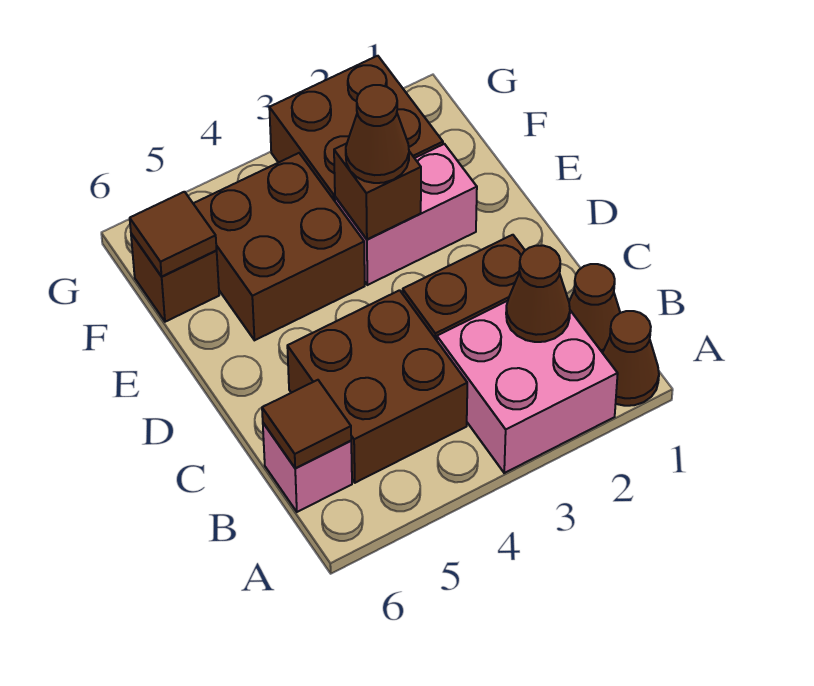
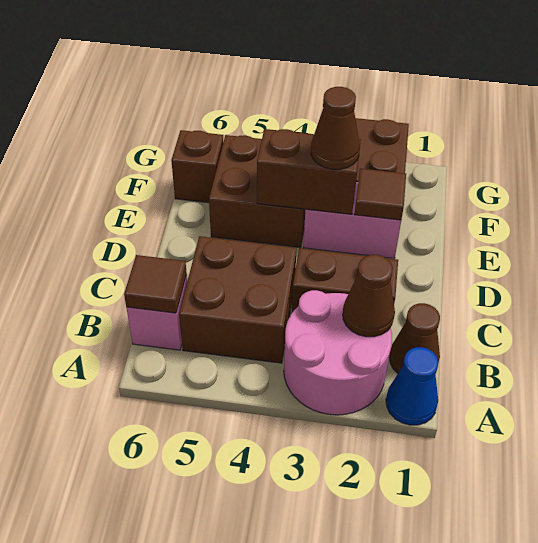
brown 1x1 cone [603,311,659,406] -> blue 1x1 cone [386,347,438,425]
pink 2x2 brick [437,301,618,473] -> pink 2x2 round brick [284,290,392,415]
brown 1x1 brick [334,143,421,239] -> brown 1x2 brick [257,129,361,214]
brown 1x1 tile [130,192,217,277] -> brown 1x1 tile moved to [355,169,406,220]

